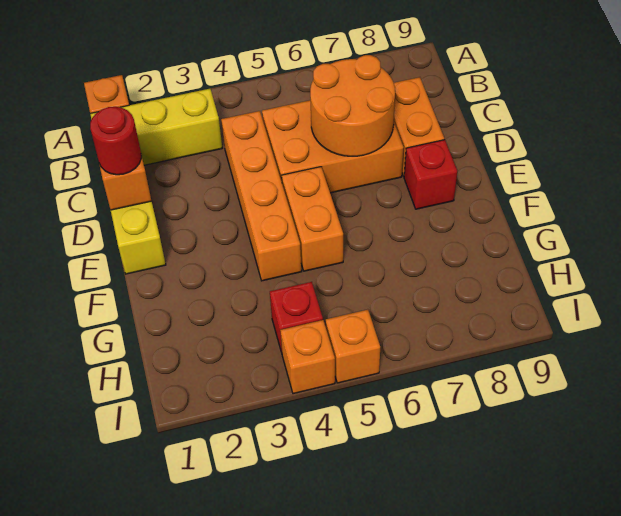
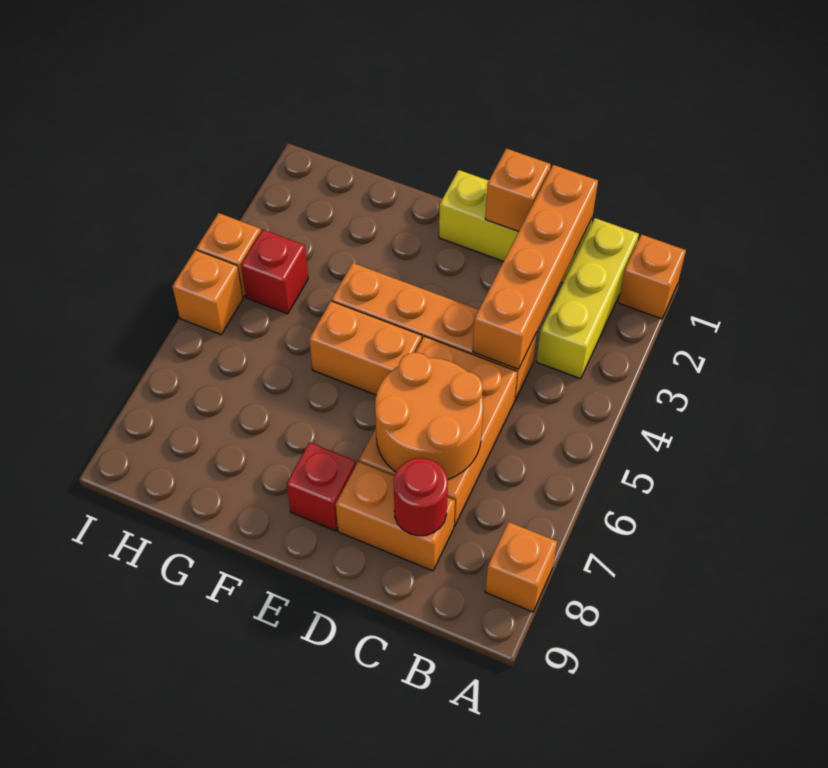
none -> orange 1x1 brick [485,522,557,612]
none -> orange 1x4 brick [473,165,598,369]
red 1x1 round brick [90,107,141,175] -> red 1x1 round brick moved to [394,458,448,536]

